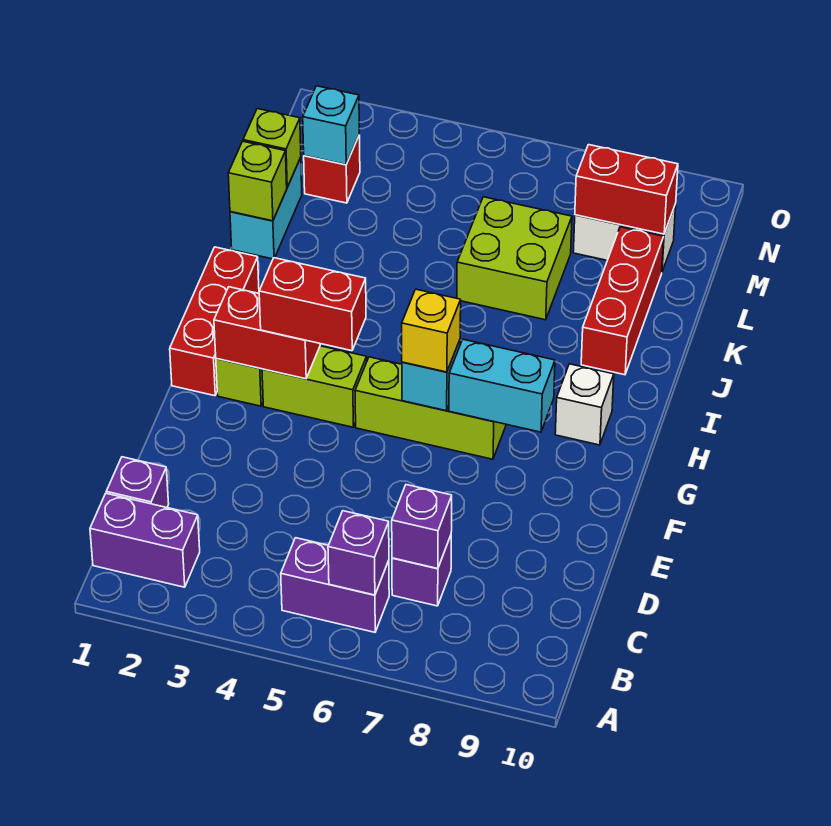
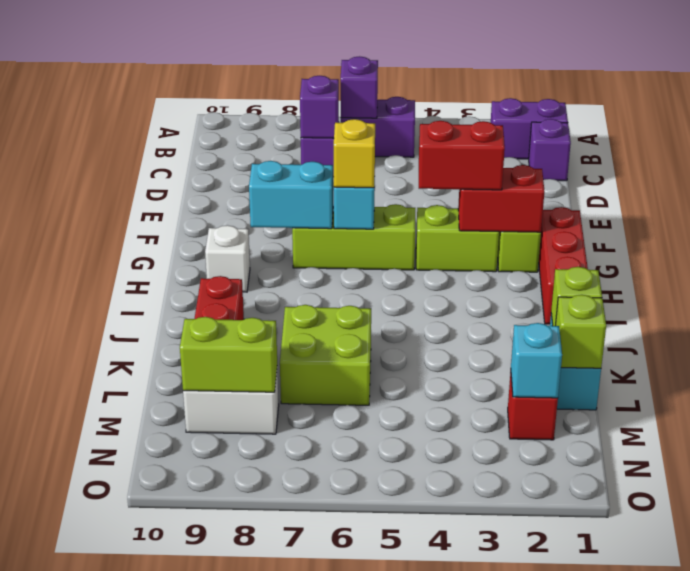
red 1x2 brick [575,145,678,234] -> lime 1x2 brick [180,317,277,392]

